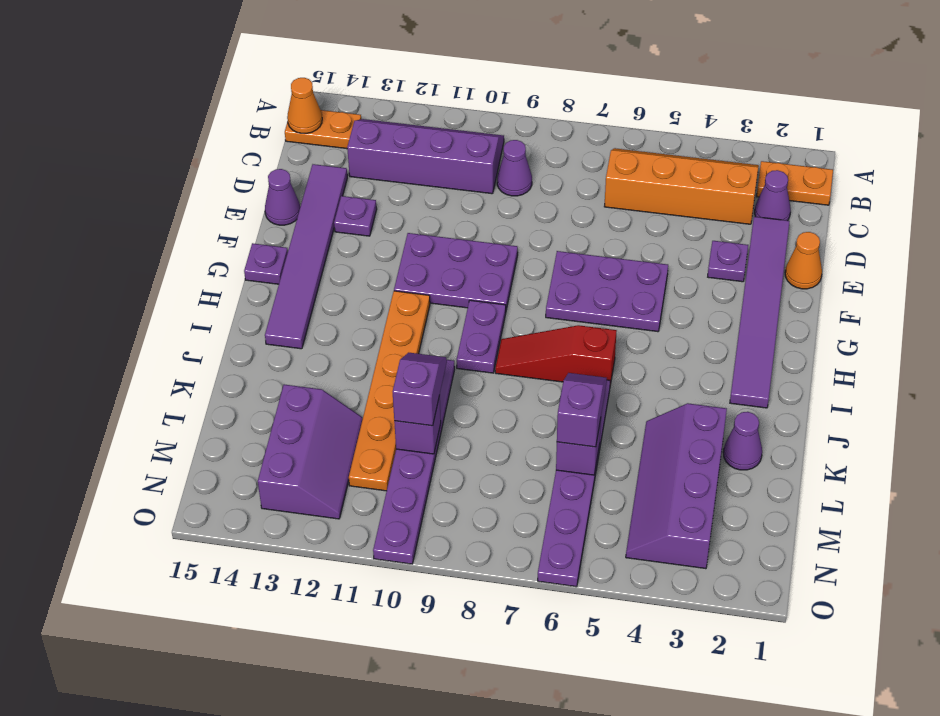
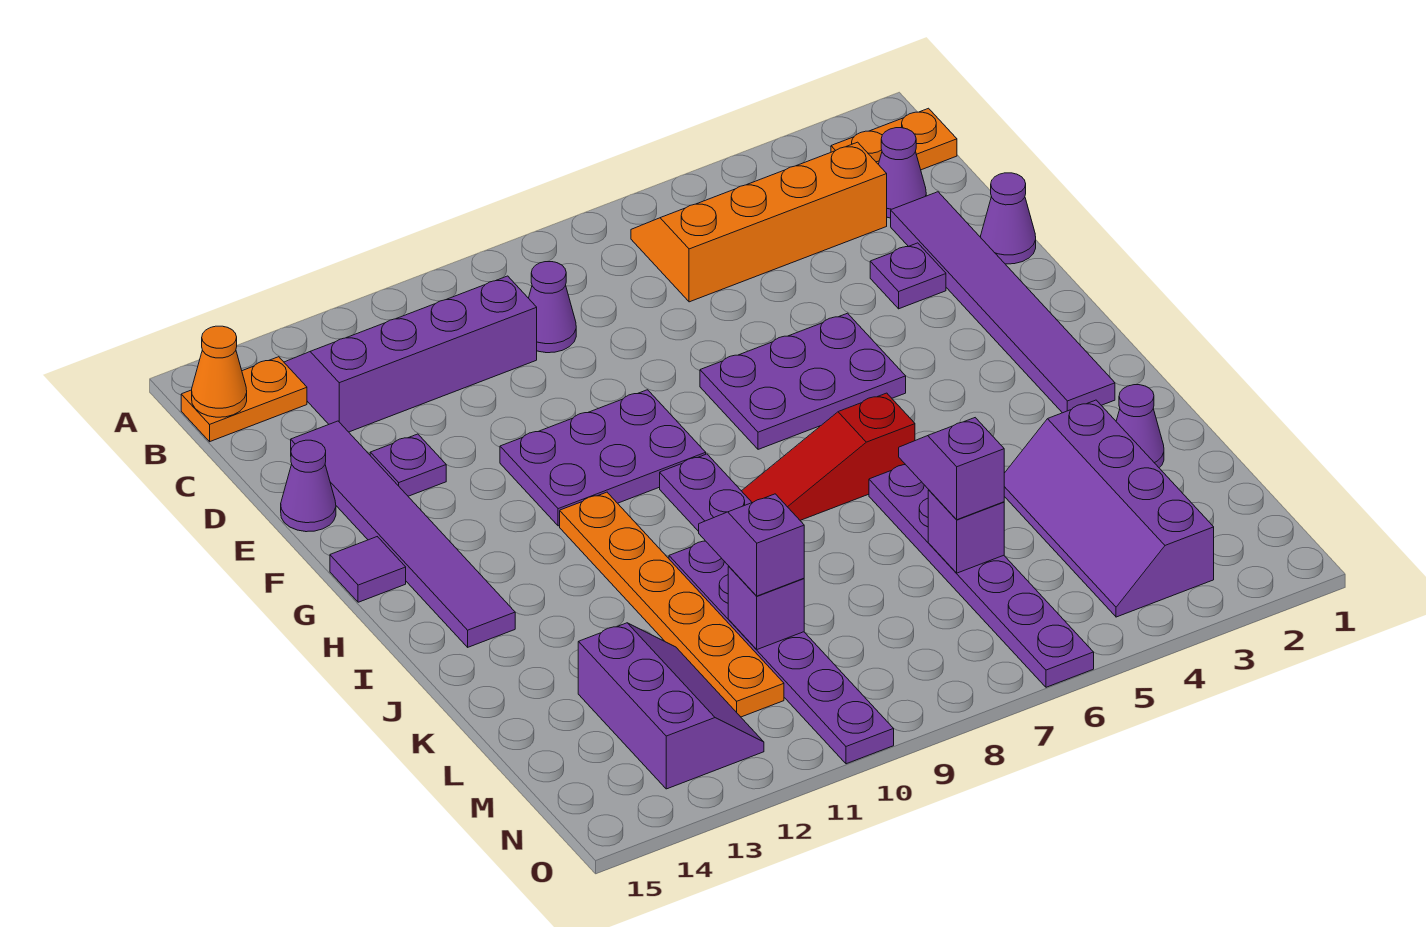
orange 1x1 cone [785,232,822,289] -> purple 1x1 cone [981,173,1036,264]
purple 1x1 plate [244,243,288,284] -> purple 1x1 tile [330,537,406,602]

